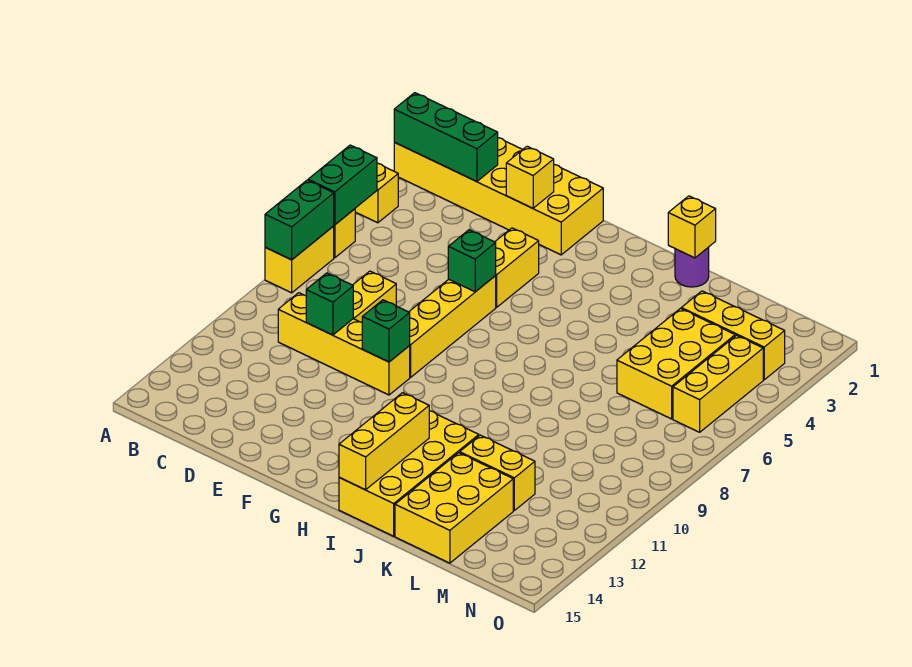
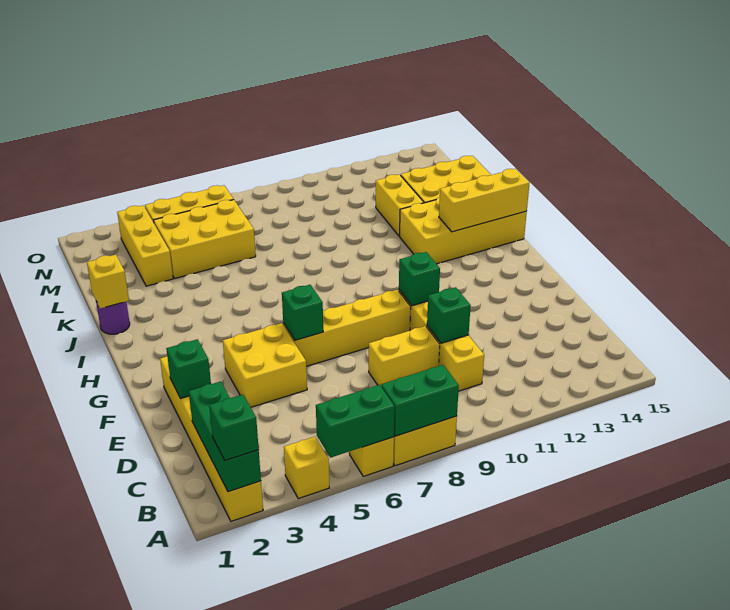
yellow 2x6 brick [394,138,603,255] -> yellow 1x6 brick [160,357,263,521]
none -> green 1x1 brick [209,395,259,460]
yellow 1x1 brick [506,146,554,208] -> green 1x1 brick [166,339,211,398]
yellow 1x2 brick [495,228,539,307] -> yellow 2x2 brick [223,323,307,407]

